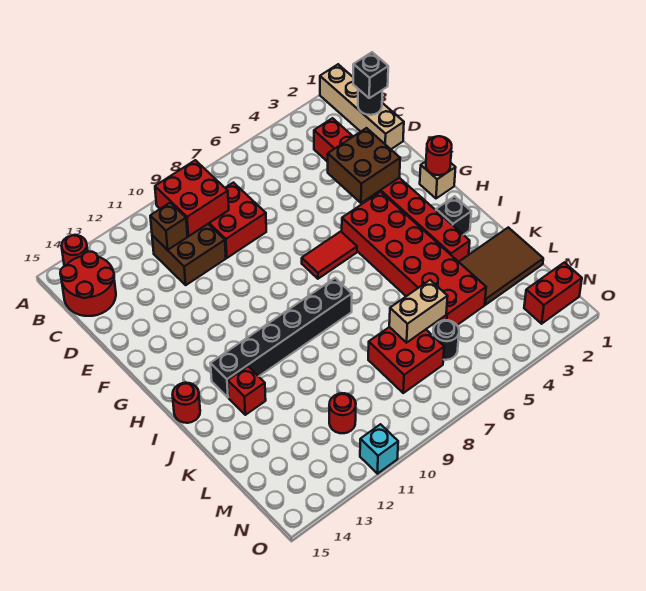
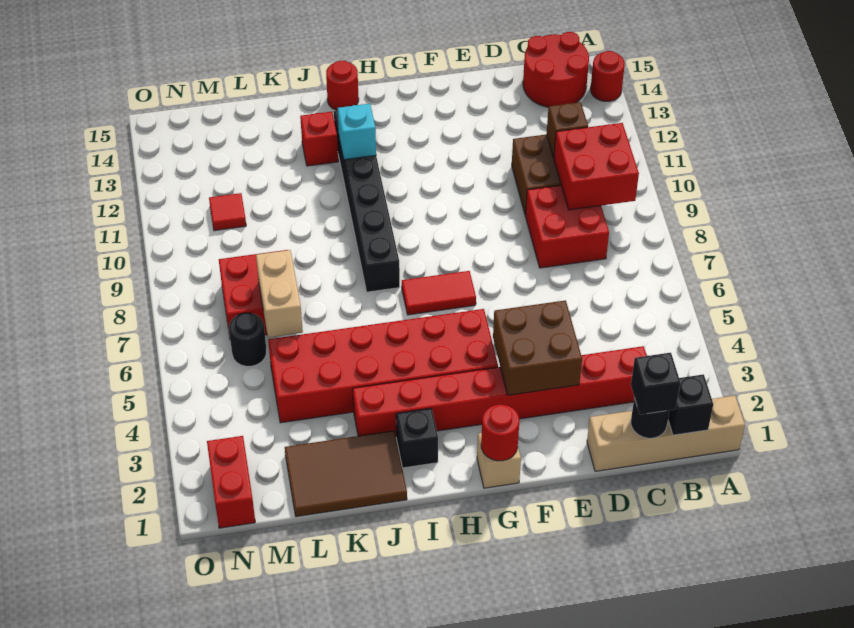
none -> black 1x1 brick [668,374,713,435]
red 1x2 tile [302,231,357,279] -> red 1x2 tile turned to [402,271,476,315]
brown 2x3 tile [459,227,543,305] -> brown 2x3 tile turned to [285,431,407,517]
red 1x1 round brick [329,393,356,433] -> red 1x1 tile [209,193,246,231]
cyan 1x1 brick [360,424,398,474] -> cyan 1x1 brick moved to [338,104,376,160]

